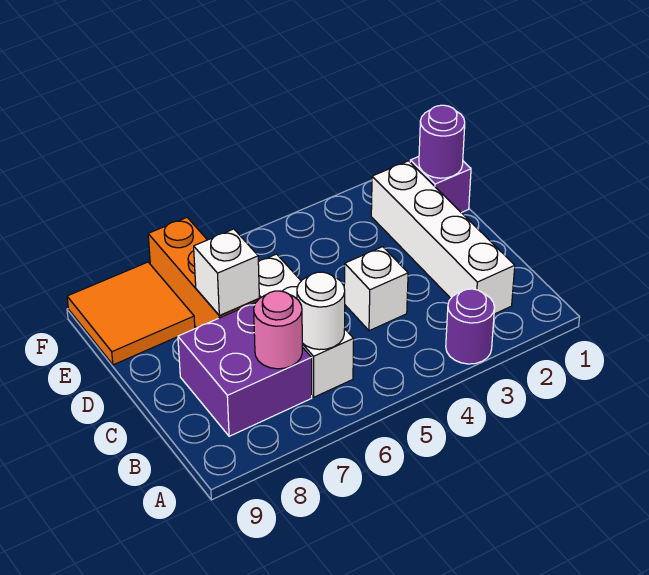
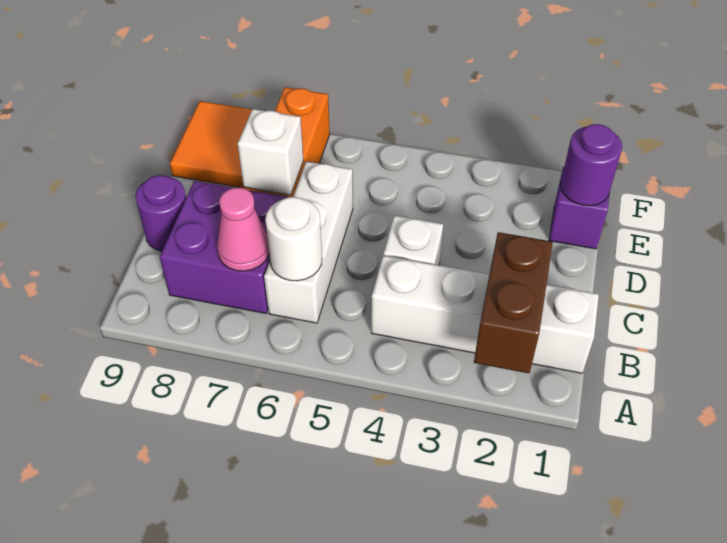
none -> brown 1x2 brick [474,232,553,373]
purple 1x1 round brick [446,289,495,364] -> purple 1x1 round brick moved to [135,175,186,251]
white 1x4 brick [371,161,515,314] -> white 1x4 brick turned to [371,256,599,373]
pink 1x1 round brick [254,291,302,369] -> pink 1x1 cone [217,188,269,271]

